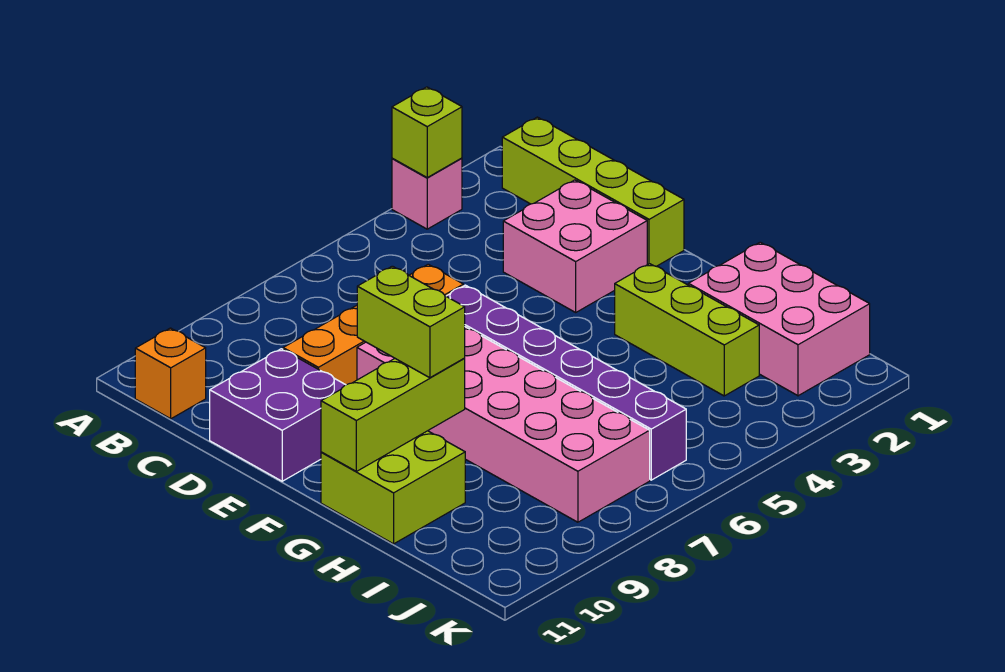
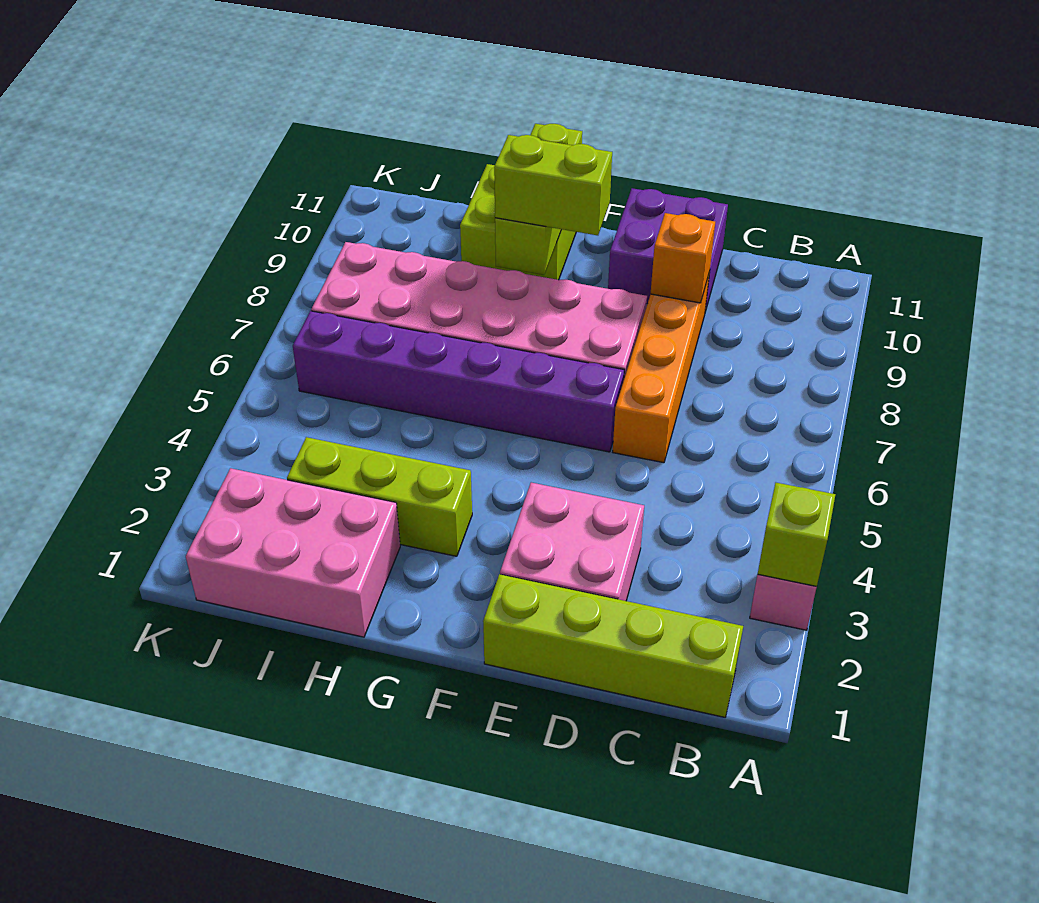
orange 1x1 brick [135,328,206,419] -> orange 1x1 brick moved to [651,213,715,303]

